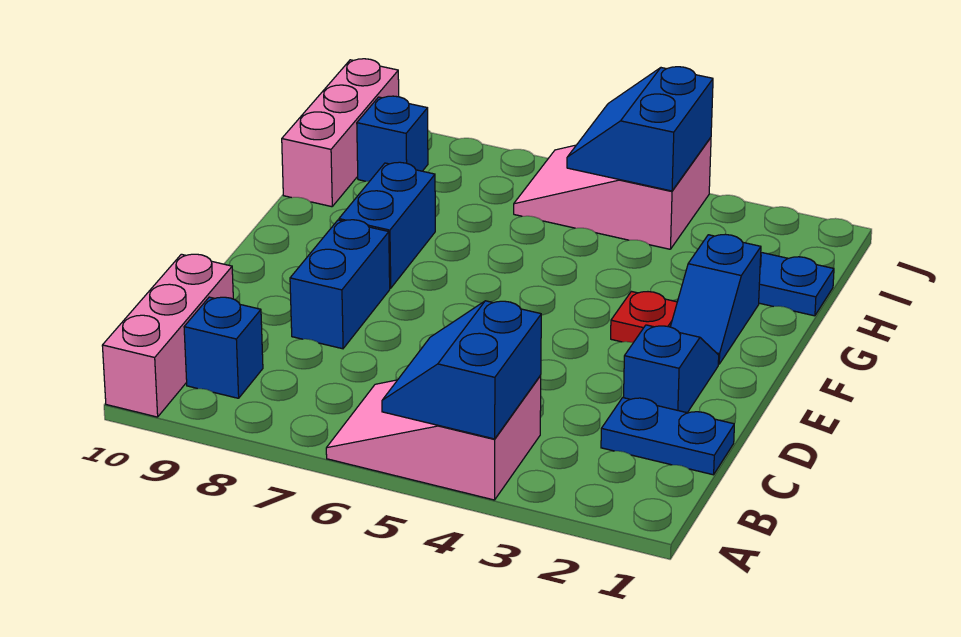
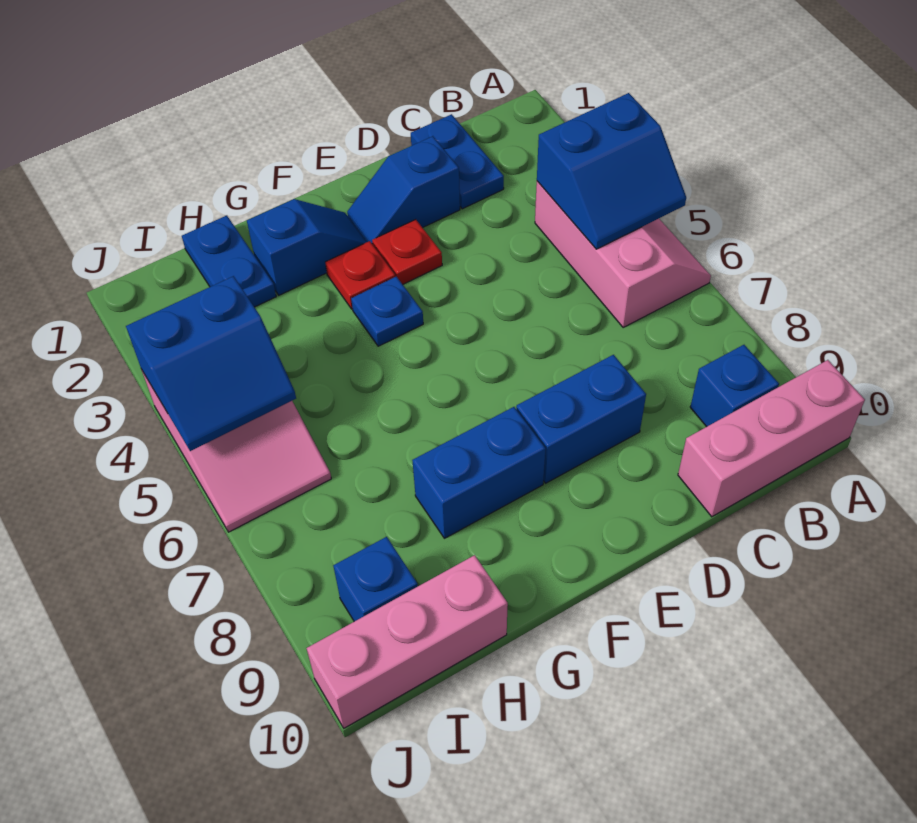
pink 2x3 slope [326,376,541,500] -> pink 2x3 slope turned to [535,181,711,328]
none -> red 1x1 plate [372,219,442,284]
none -> blue 1x1 plate [351,277,423,346]

